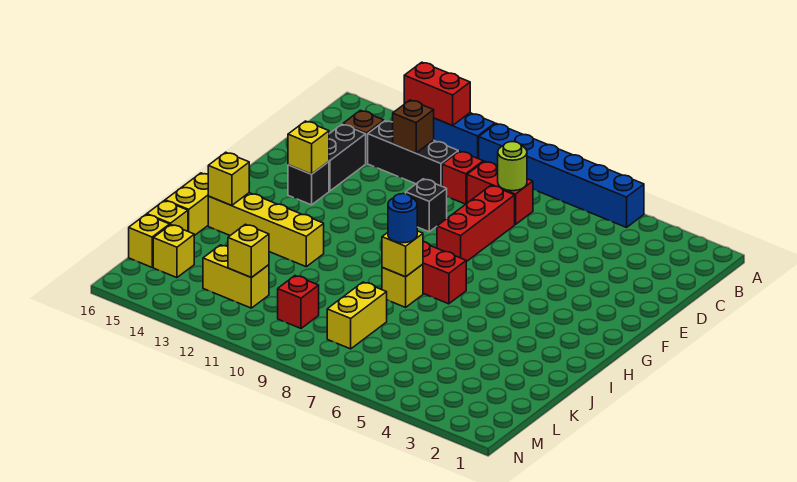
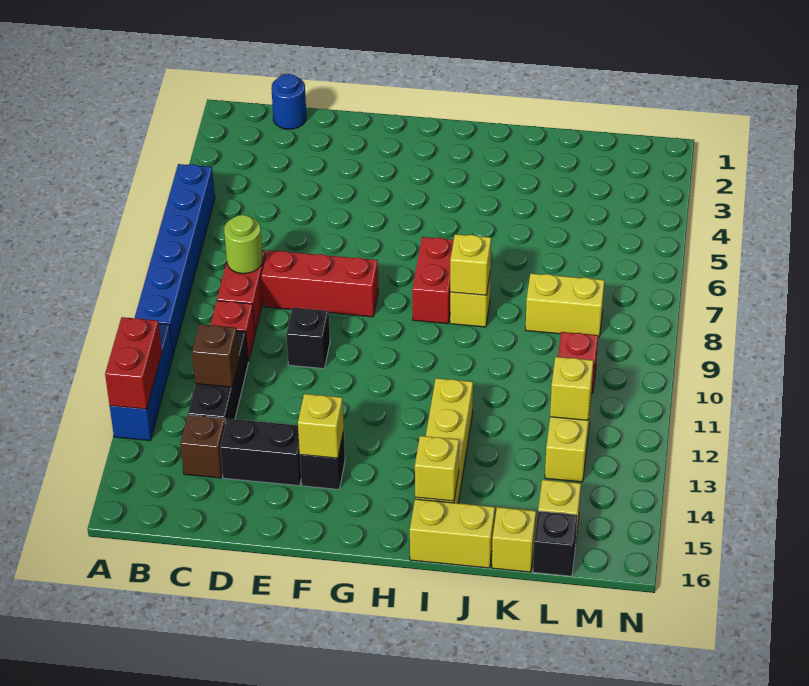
blue 1x1 round brick [388,194,417,243] -> blue 1x1 round brick moved to [271,74,306,129]
yellow 1x1 brick [129,215,170,267] -> black 1x1 brick [533,511,577,576]

